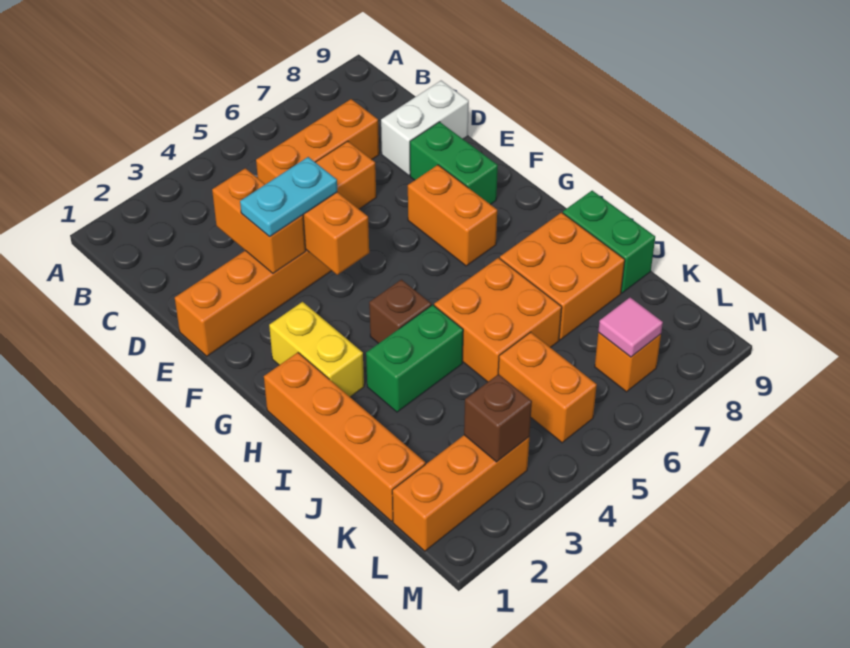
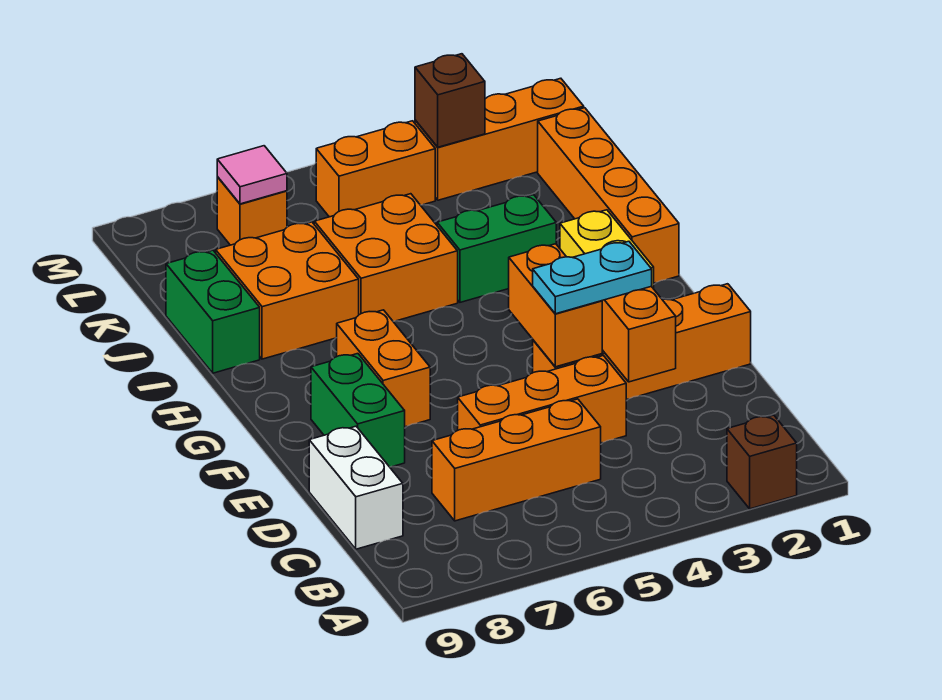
white 1x2 brick [381,81,469,176] -> white 1x2 brick turned to [309,426,403,549]
brown 1x1 brick [369,280,431,344] -> brown 1x1 brick moved to [727,415,797,509]
orange 1x2 brick [498,332,597,443] -> orange 1x2 brick turned to [316,121,435,217]

